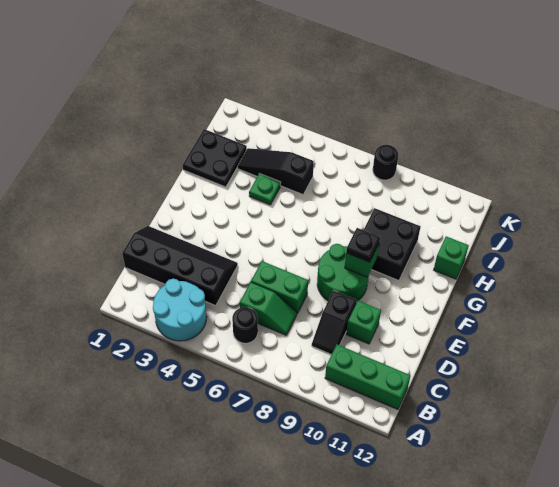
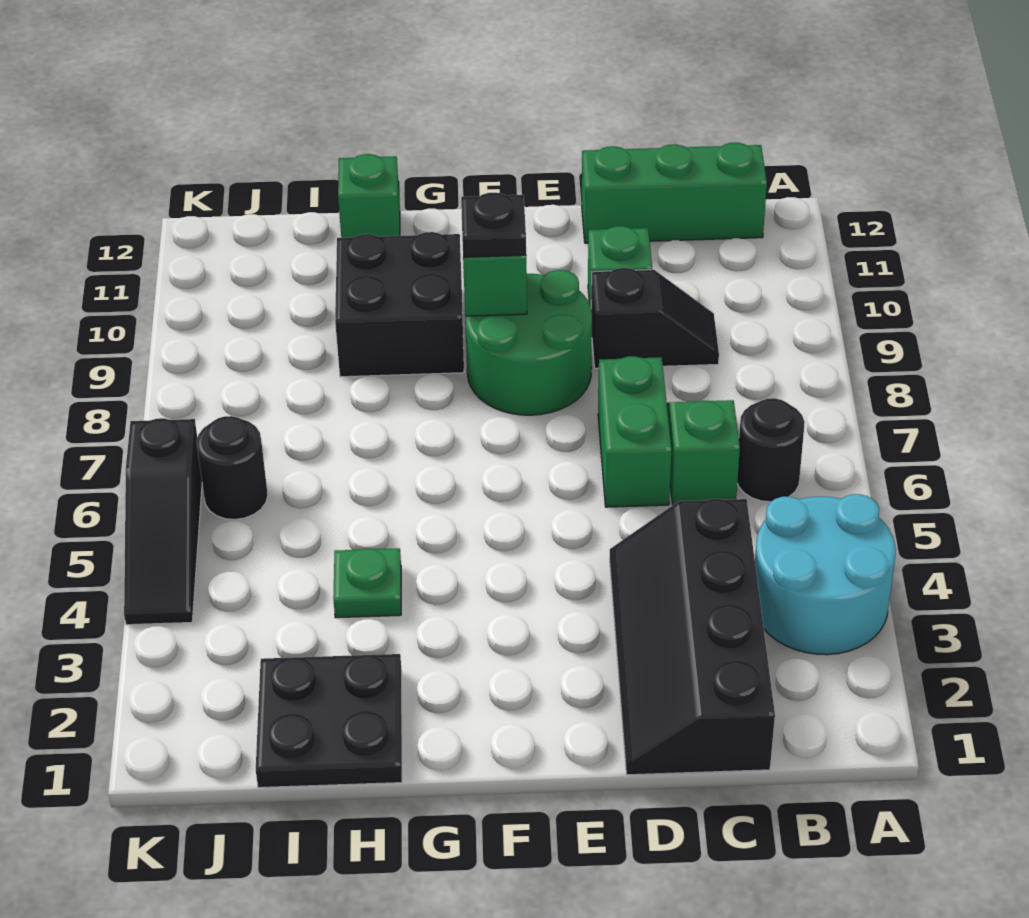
green 1x3 brick [325,345,411,409] -> green 1x3 brick turned to [582,143,767,243]
black 1x3 slope [238,148,314,194] -> black 1x3 slope moved to [124,418,202,625]
black 1x1 round brick [373,145,398,180] -> black 1x1 round brick moved to [196,416,268,520]

